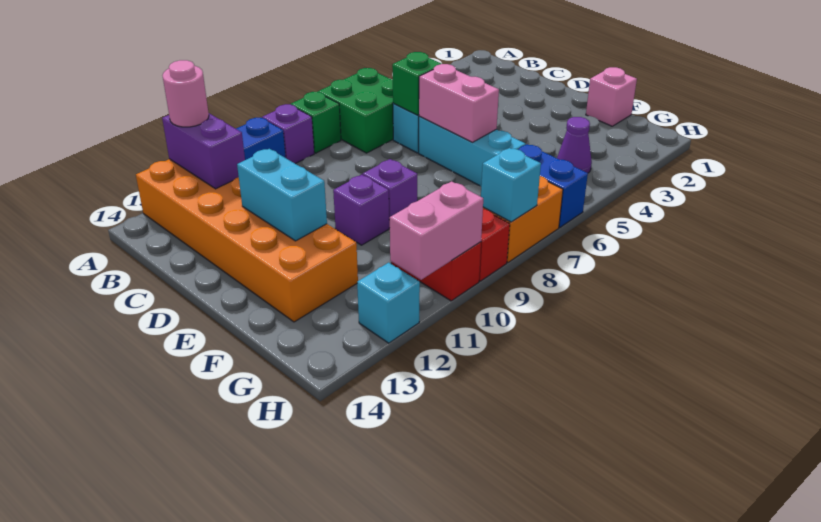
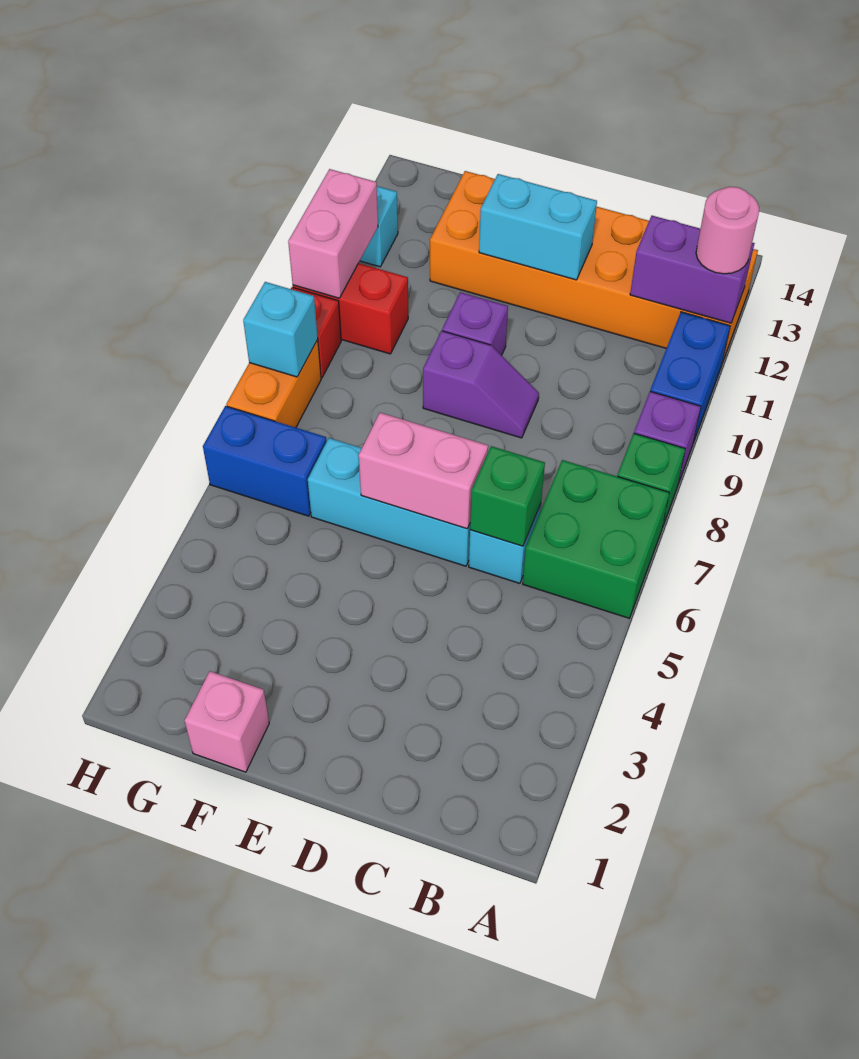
purple 1x1 cone [557,117,592,173] -> none

